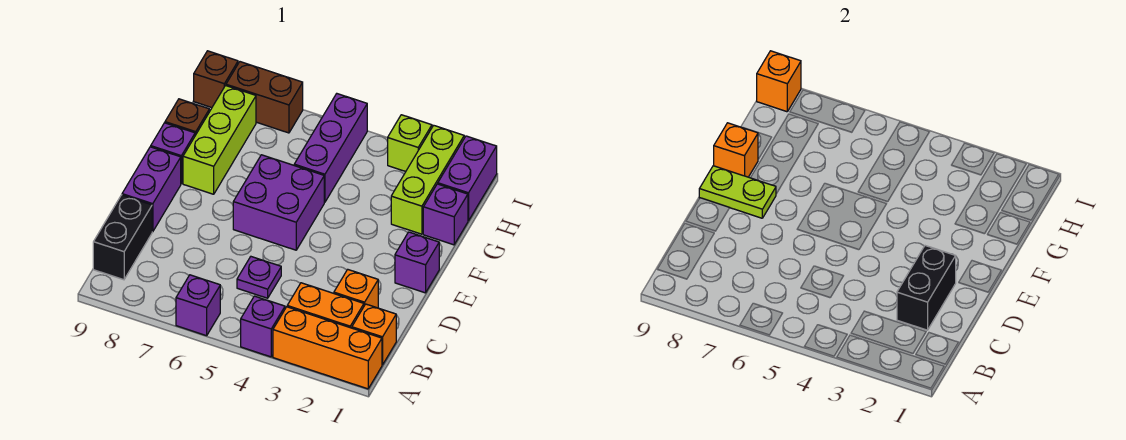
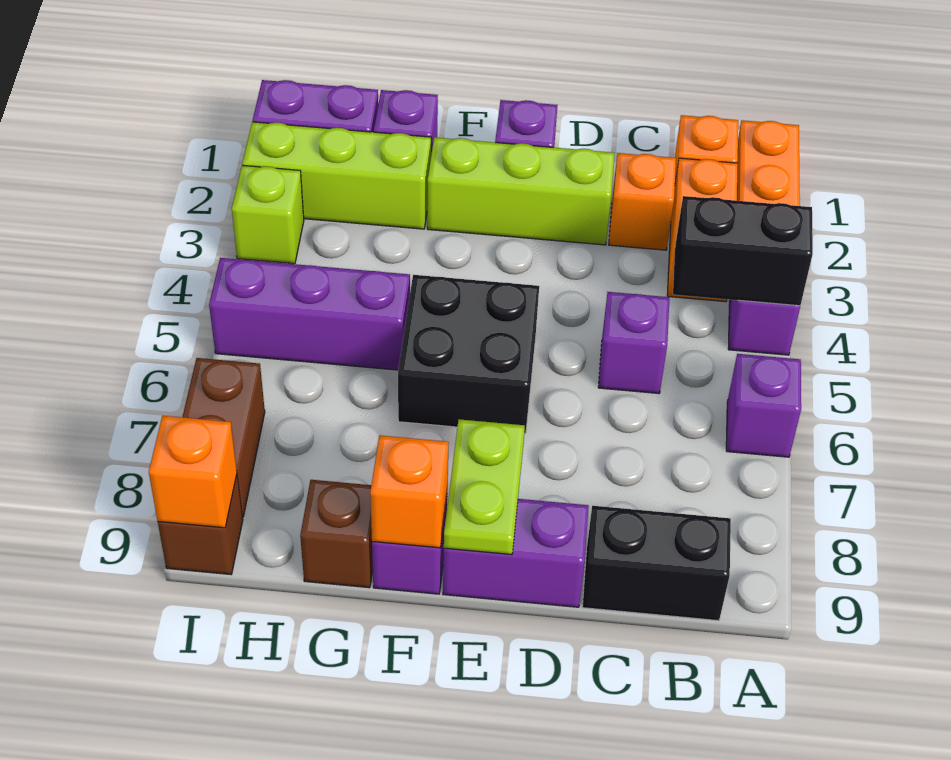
black 1x2 brick [897,246,956,330] -> black 1x2 brick moved to [673,196,813,306]
purple 1x1 plate [237,257,281,298] -> purple 1x1 brick [598,292,670,393]
purple 2x2 brick [233,155,324,250] -> black 2x2 brick [398,275,539,433]
lime 1x3 brick [183,86,256,194] -> lime 1x3 brick moved to [427,137,614,245]

